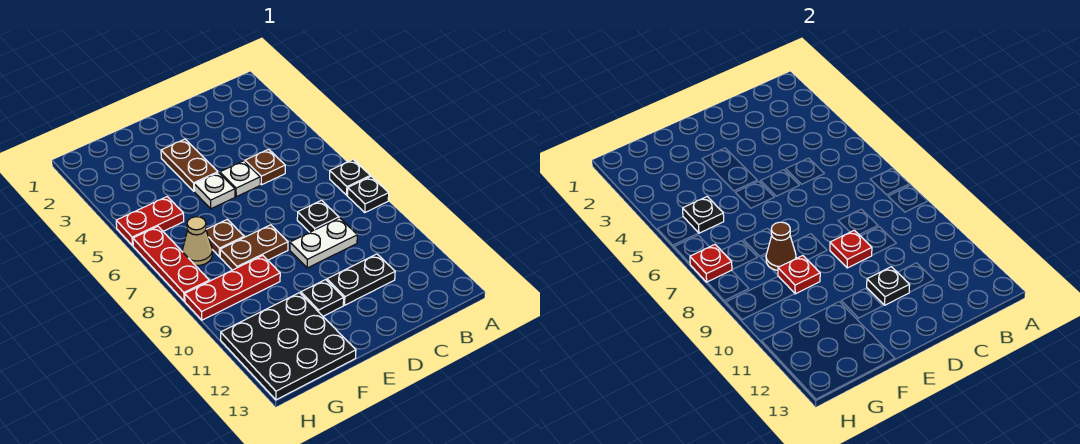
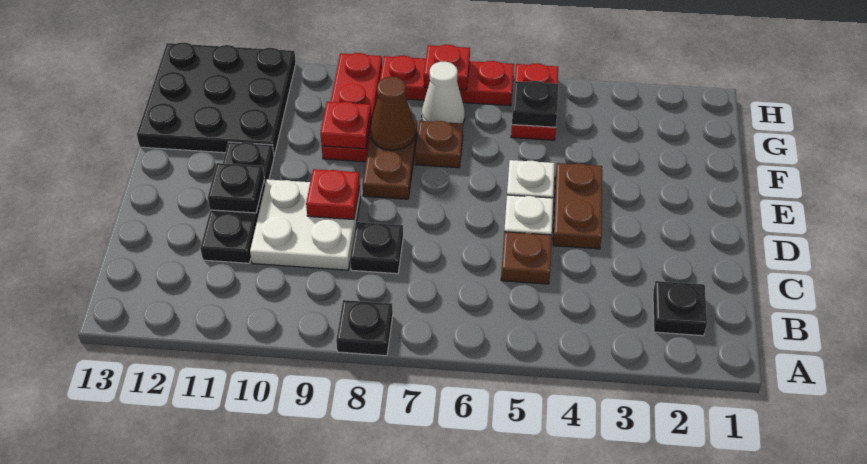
black 1x1 plate [330,160,370,195] -> black 1x1 plate moved to [653,281,707,336]
white 1x2 plate [290,218,357,268] -> white 2x2 plate [250,179,361,270]
brown 1x2 plate [161,139,218,191] -> brown 1x2 plate turned to [553,163,602,249]
tan 1x1 cone [182,217,212,265] -> white 1x1 cone [422,61,465,123]

